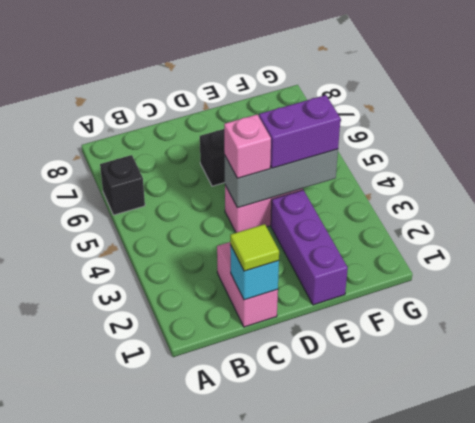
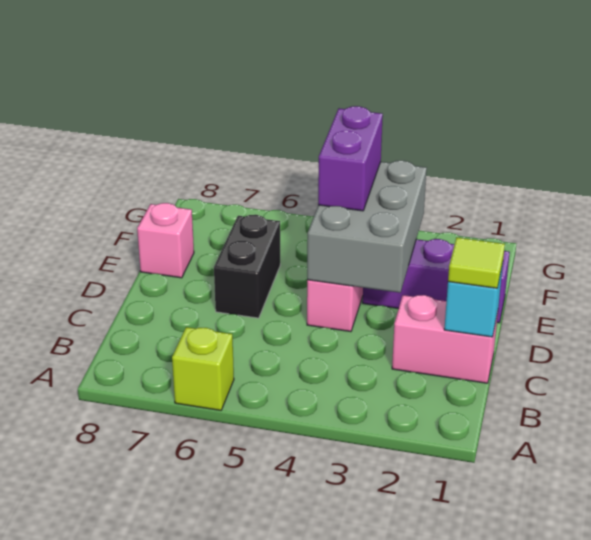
black 1x1 brick [100,155,145,215] -> lime 1x1 brick [172,327,234,410]
grey 1x3 brick [225,149,338,208] -> grey 2x3 brick [307,161,427,293]
pink 1x1 brick [224,114,271,178] -> pink 1x1 brick moved to [137,203,194,278]

